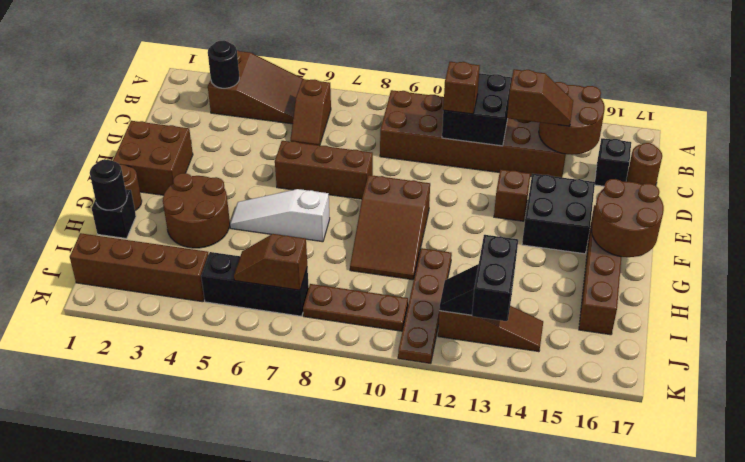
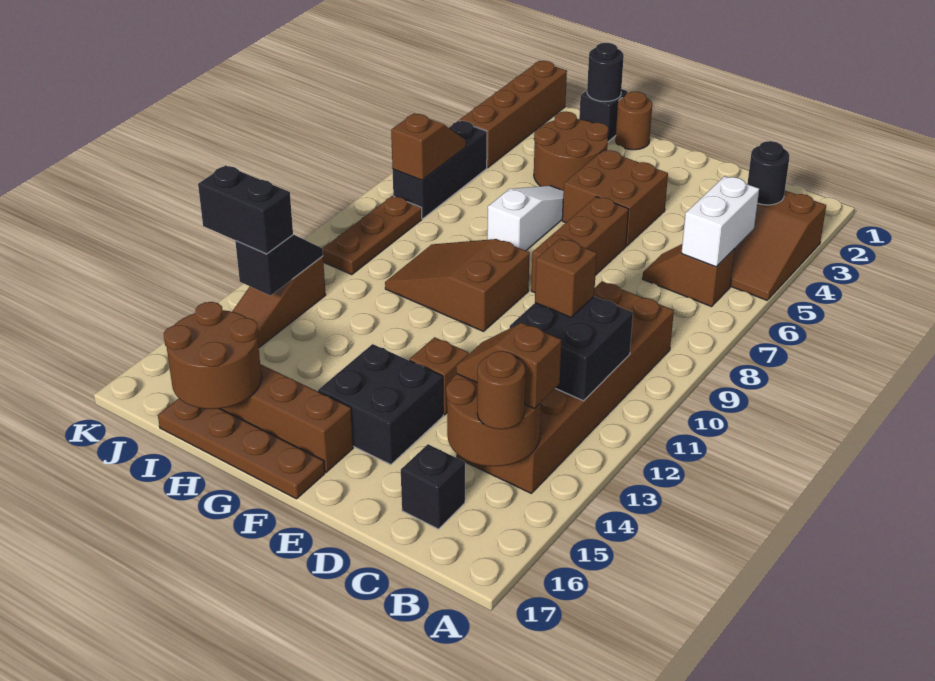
none -> white 1x2 brick [682,176,759,267]
brown 1x2 slope [507,69,573,126] -> brown 1x2 slope turned to [456,323,561,409]
brown 1x1 round brick [627,143,662,185] -> brown 1x1 round brick moved to [477,351,525,429]
brown 2x2 brick [113,121,193,195] -> brown 2x2 brick moved to [562,150,668,246]
brown 2x2 round brick [592,179,664,257] -> brown 2x2 round brick moved to [164,302,261,409]
brown 1x4 plate [398,248,452,364] -> brown 1x4 plate moved to [158,399,325,499]

